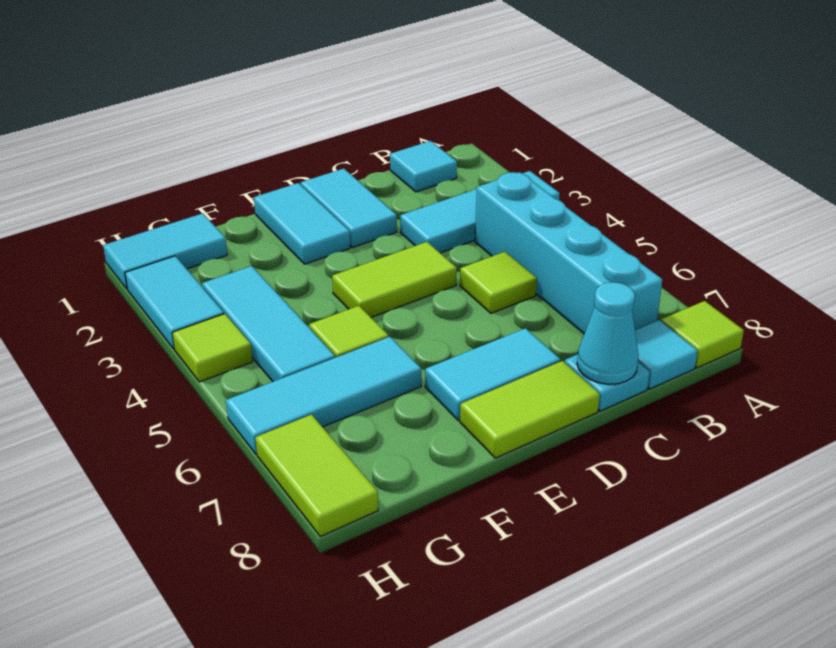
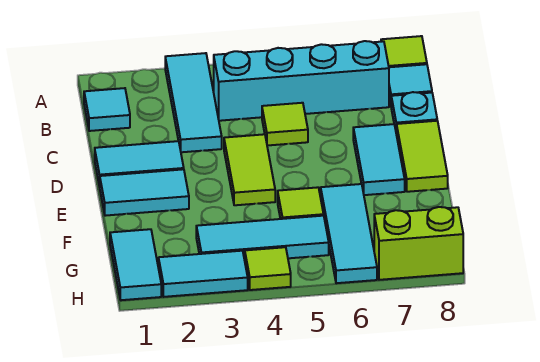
cyan 1x1 cone [577,282,639,384] -> none
lime 1x2 tile [255,415,378,536] -> lime 1x2 brick [374,207,463,280]

